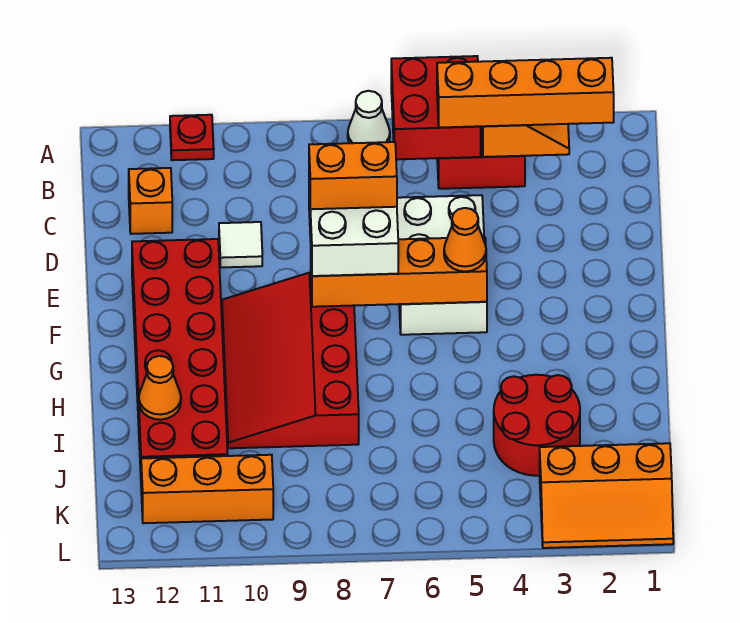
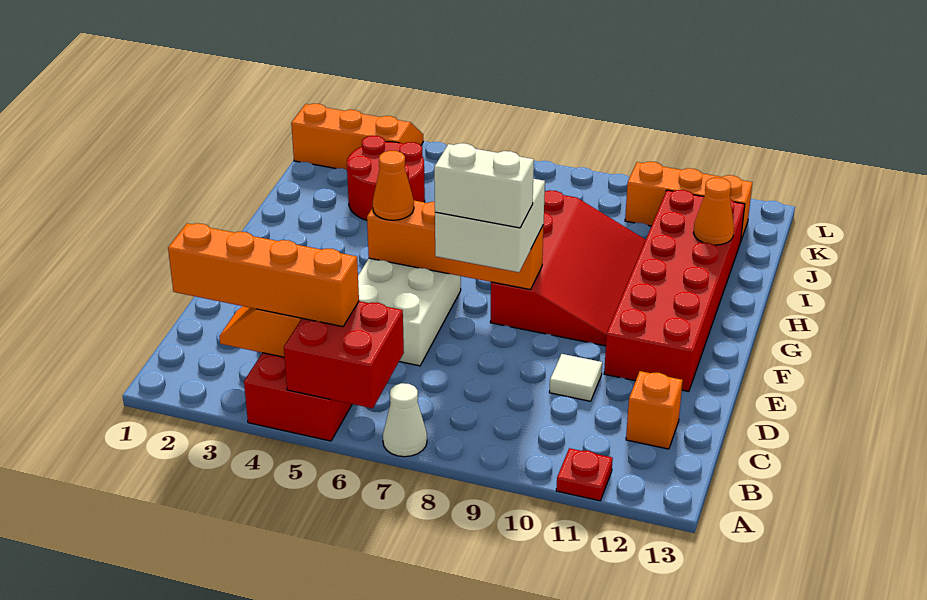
orange 1x2 brick [309,142,397,209] -> white 1x2 brick [434,143,534,228]

